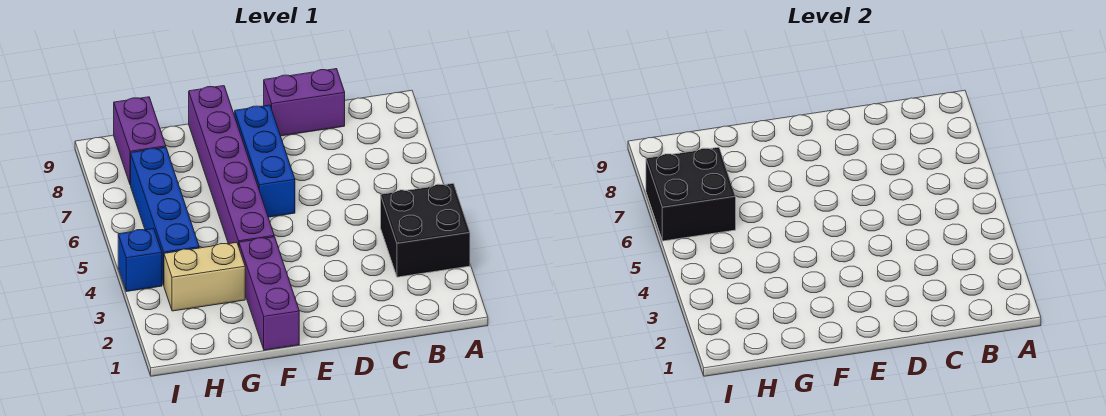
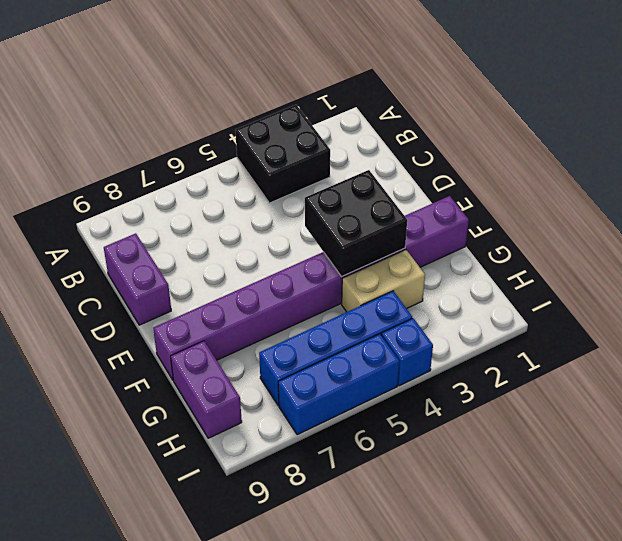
blue 1x3 brick [235,105,295,217] -> blue 1x3 brick moved to [278,334,399,435]
tan 1x2 brick [164,242,245,311] -> tan 1x2 brick turned to [342,250,425,312]
black 2x2 brick [646,147,736,241] -> black 2x2 brick moved to [305,170,407,277]
purple 1x2 brick [114,97,166,185] -> purple 1x2 brick turned to [171,341,242,438]

